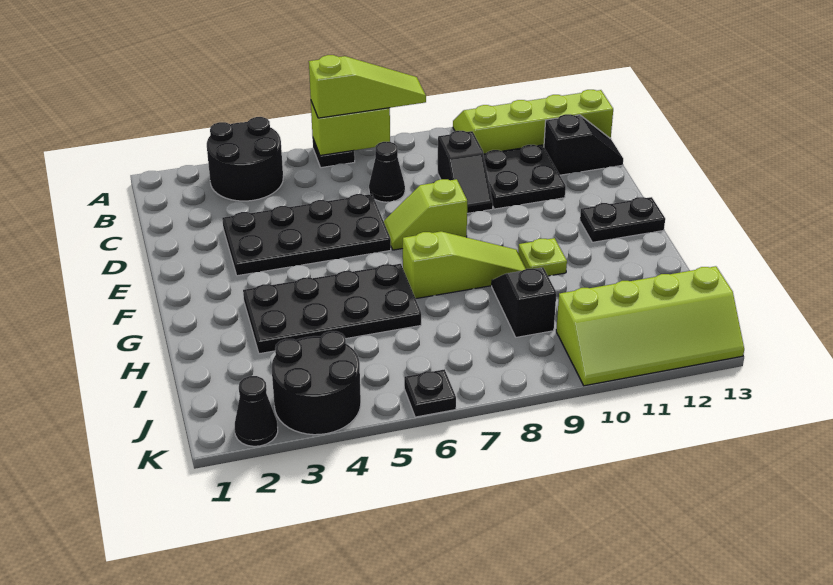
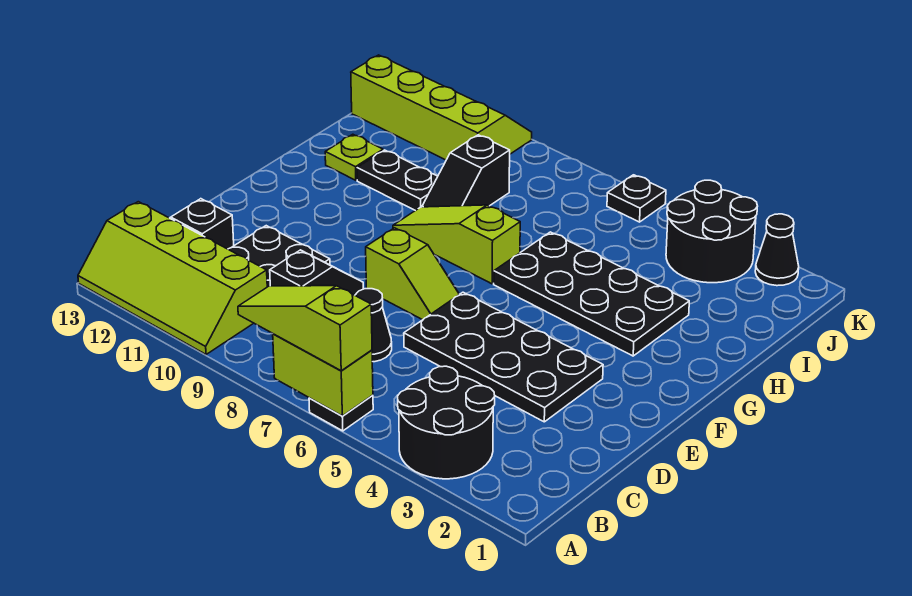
black 1x2 plate [580,197,665,242] -> black 1x2 plate moved to [357,150,438,211]
lime 1x1 plate [518,238,567,276] -> lime 1x1 plate moved to [325,134,383,180]

